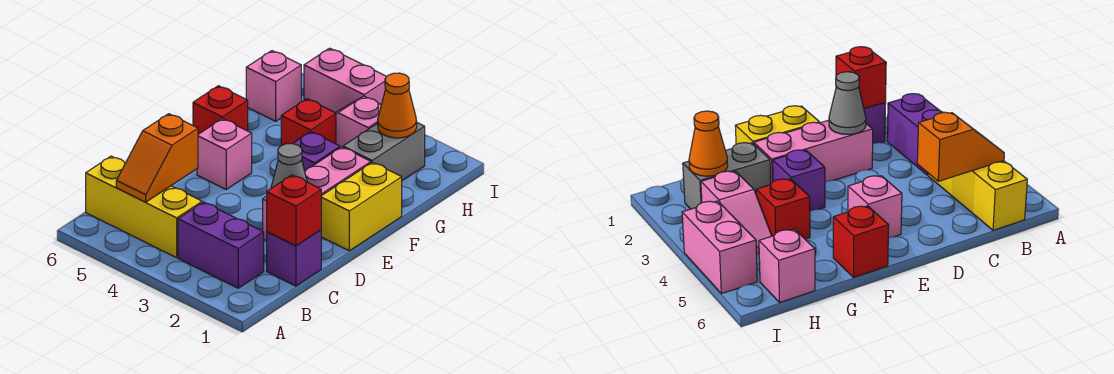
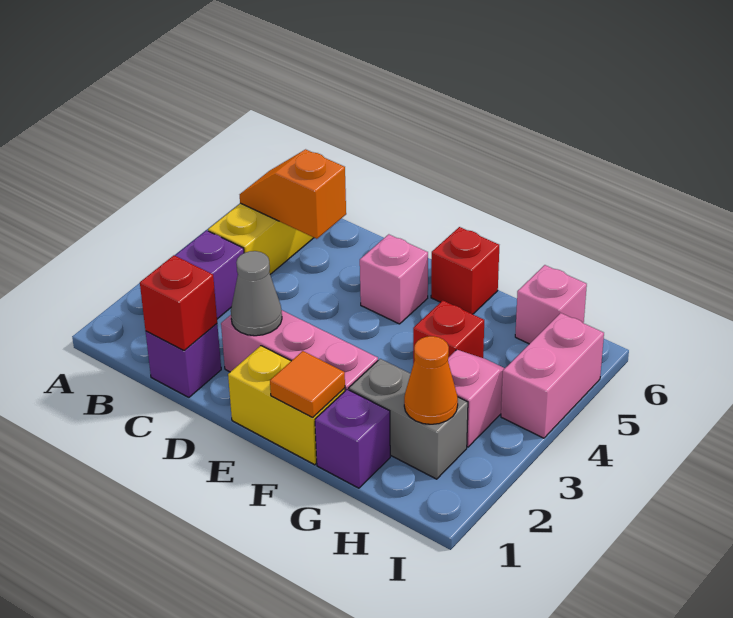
none -> orange 1x1 tile [270,351,345,417]
purple 1x1 brick [293,132,340,171] -> purple 1x1 brick moved to [315,389,390,488]

